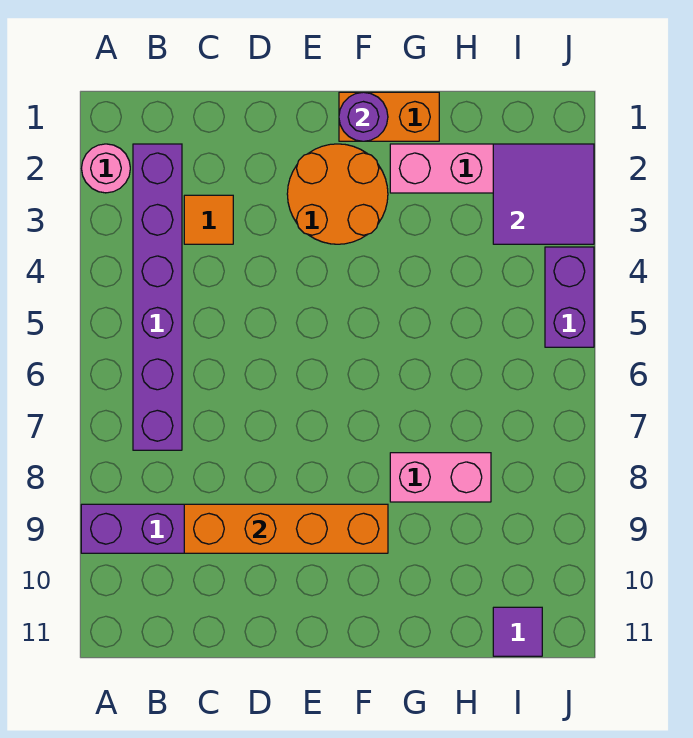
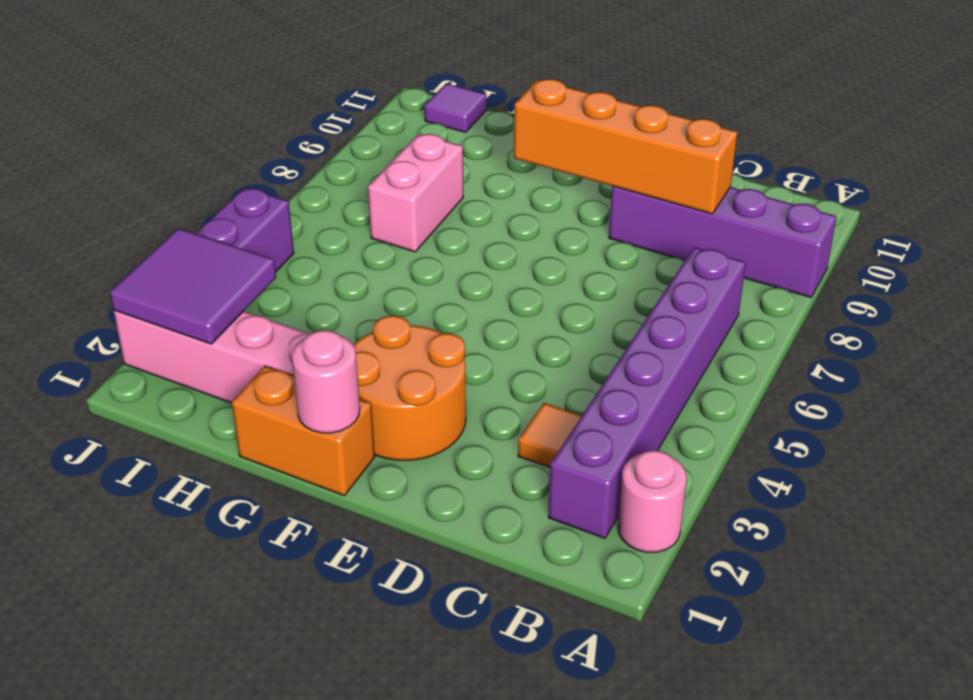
purple 1x1 round brick [339,92,388,141] -> pink 1x1 round brick [292,330,360,433]
pink 1x2 brick [390,453,491,502] -> pink 1x2 brick turned to [368,134,463,252]

